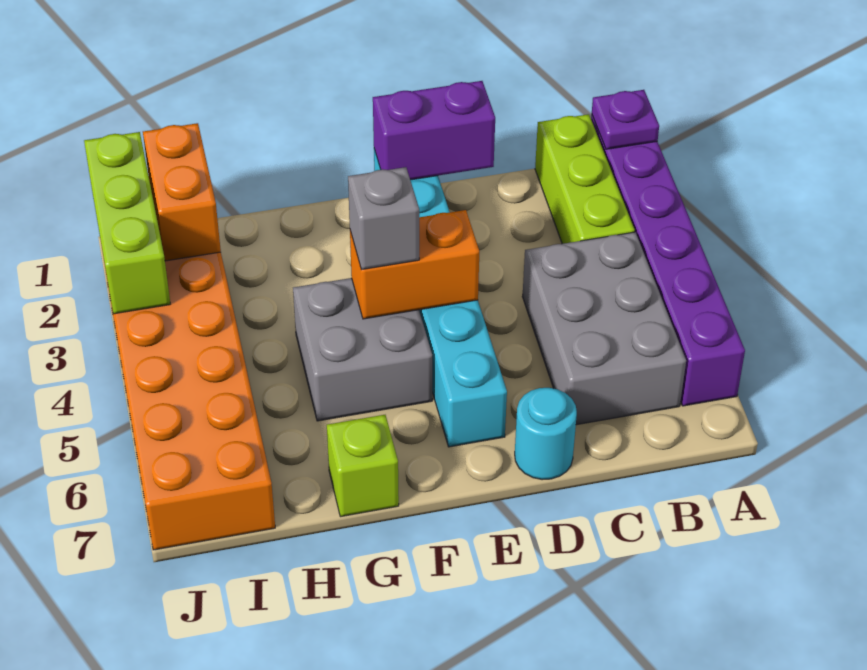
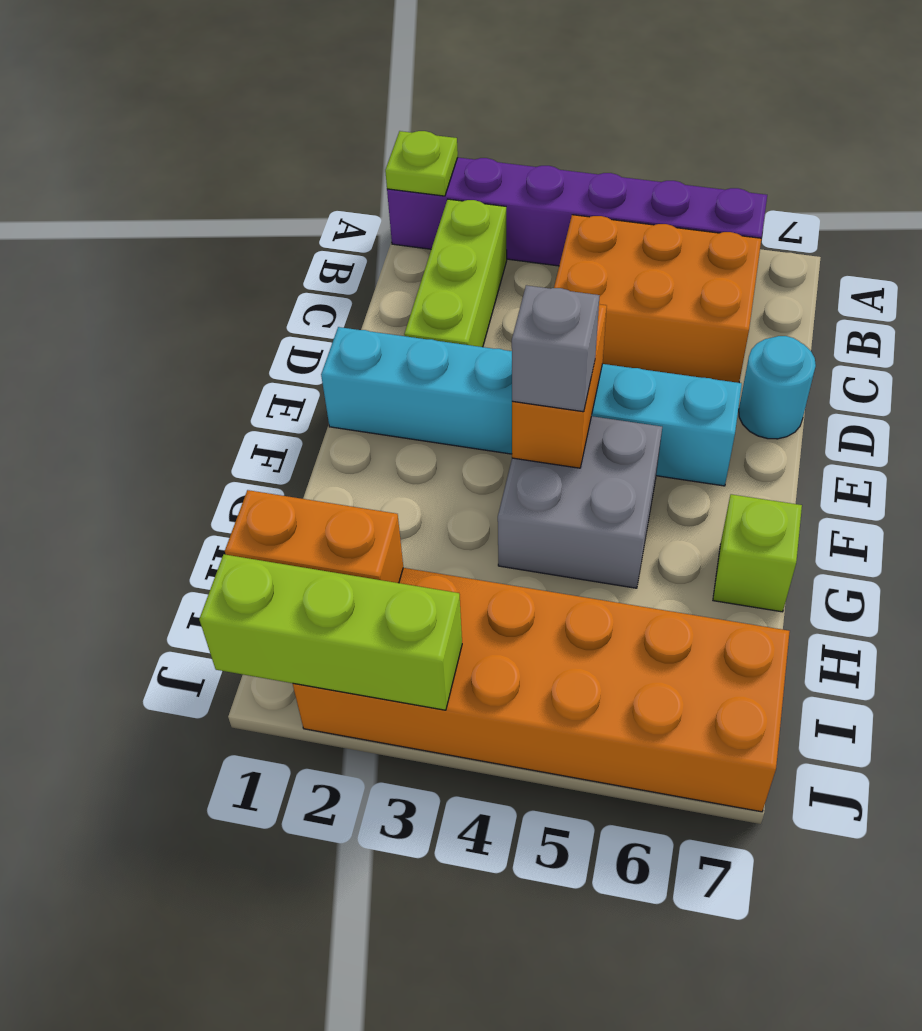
purple 1x1 plate [592,90,659,149] -> lime 1x1 plate [385,131,458,196]
lime 1x3 brick [535,114,635,244] -> lime 1x3 brick turned to [404,199,507,347]
grey 2x3 brick [522,232,686,425] -> orange 2x3 brick [554,215,761,383]
purple 1x2 brick [373,81,495,180] -> none

